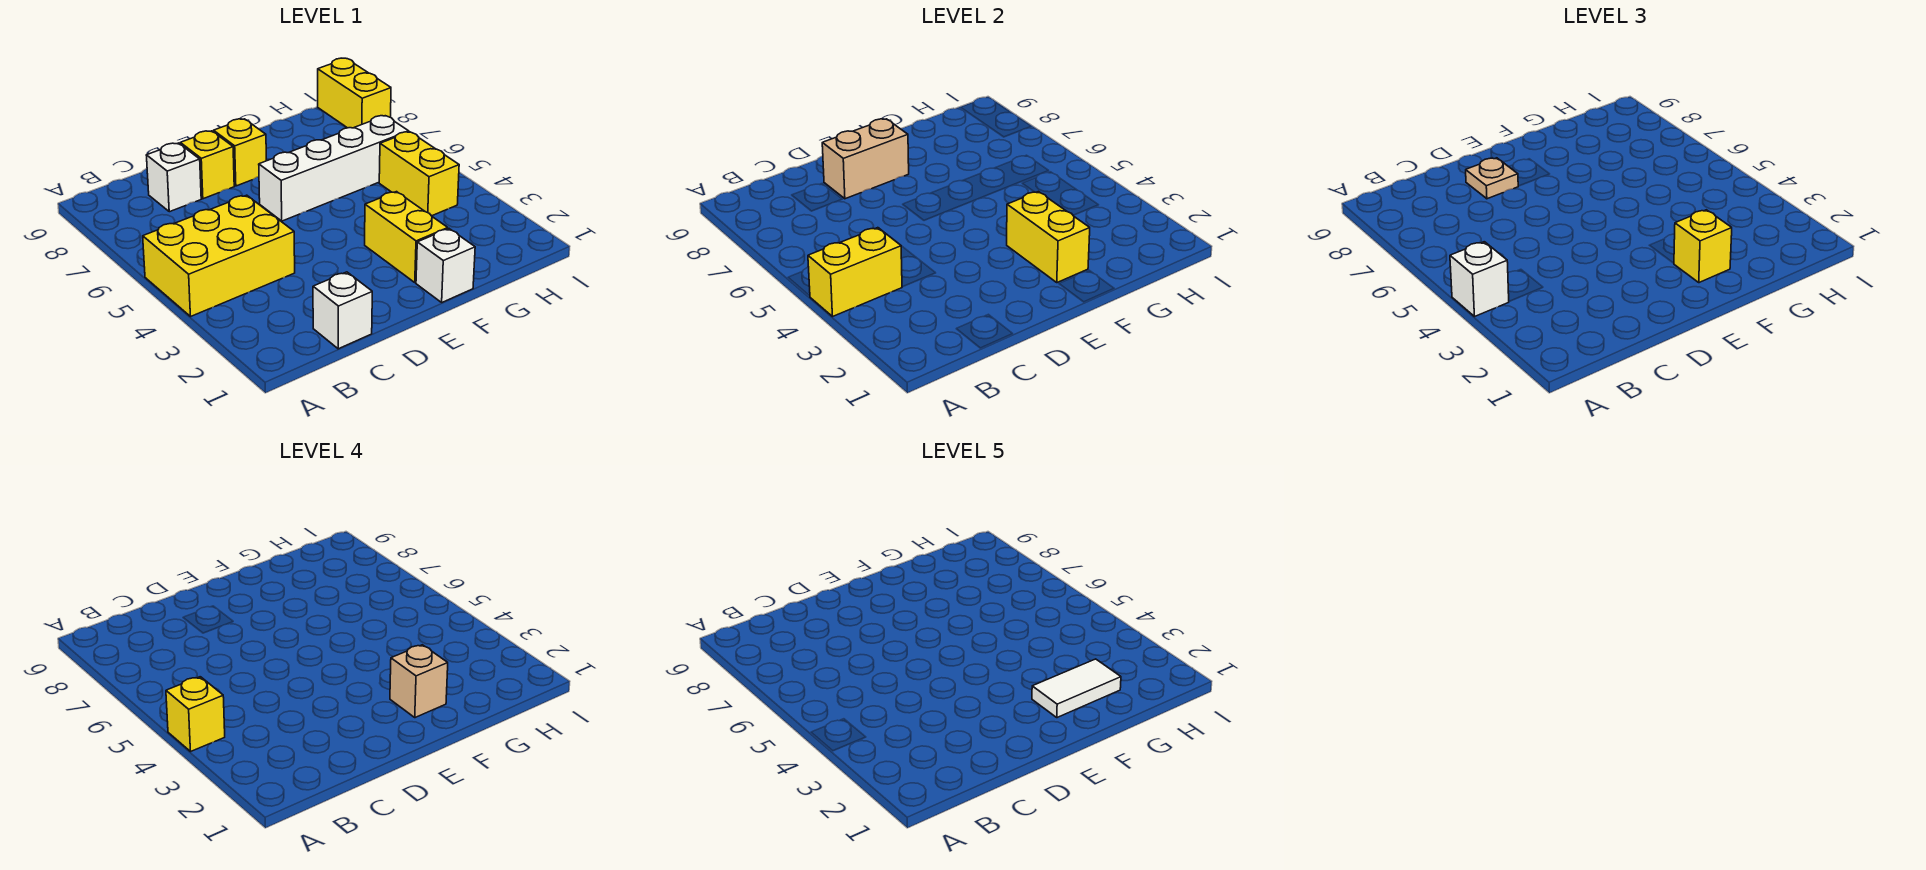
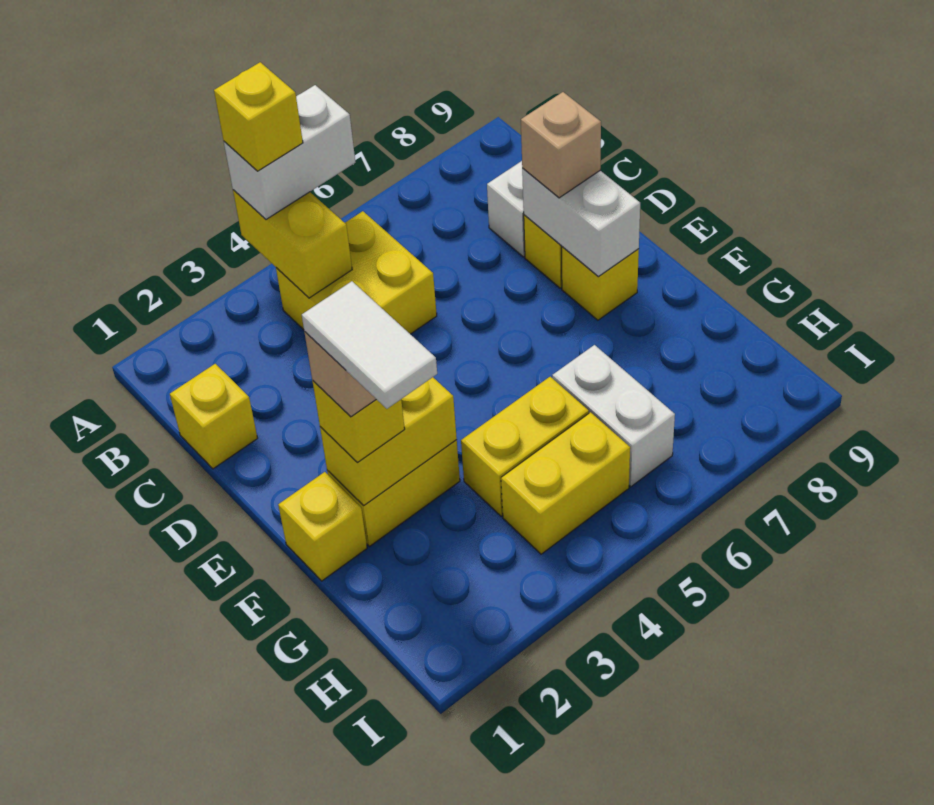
yellow 2x3 brick [143,195,295,316] -> yellow 2x2 brick [276,211,437,334]
white 1x1 brick [1450,242,1509,316] -> white 1x2 brick [224,85,355,219]
white 1x1 brick [313,272,372,349] -> yellow 1x1 brick [170,364,258,469]
tan 1x2 brick [822,119,909,199] -> white 1x2 brick [522,168,640,277]
tan 1x1 plate [1466,158,1518,199] -> tan 1x1 brick [521,92,601,198]
white 1x4 brick [259,116,409,221] -> white 1x2 brick [552,345,675,487]
white 1x1 brick [416,229,475,302] -> yellow 1x1 brick [278,472,367,581]
yellow 1x2 brick [318,58,391,128] -> yellow 1x2 brick moved to [461,377,589,516]

